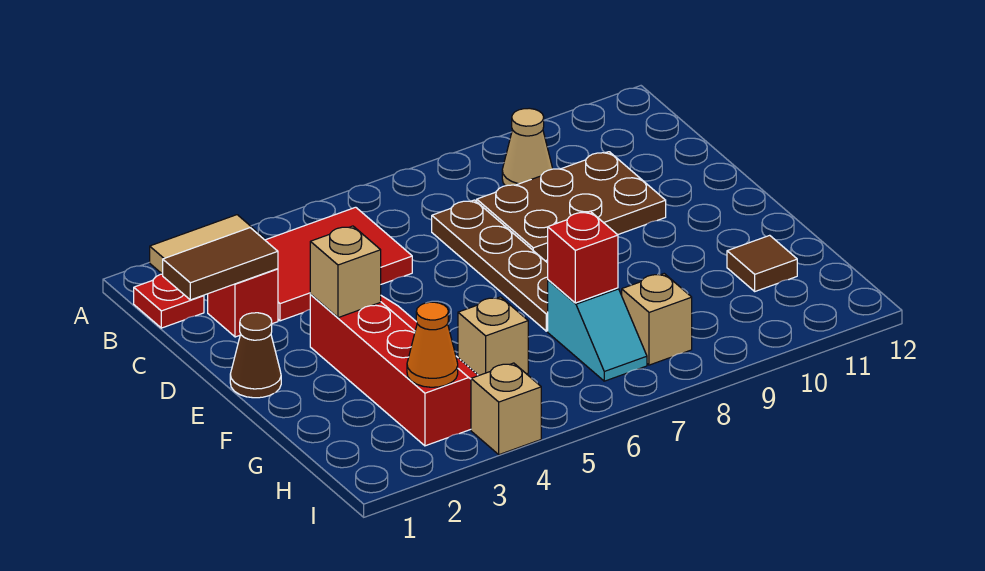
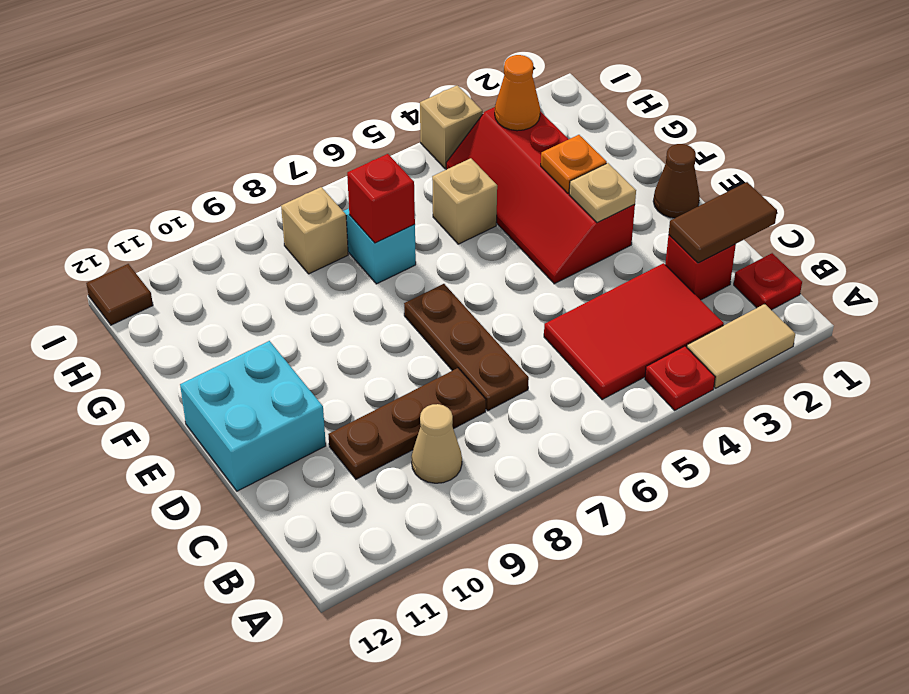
none -> red 1x1 plate [645,346,715,410]
brown 1x4 plate [432,200,548,331] -> brown 1x3 plate [404,284,529,411]
brown 2x3 plate [477,152,666,261] -> brown 1x3 plate [328,368,486,479]
none -> cyan 2x2 brick [180,341,326,491]
tan 1x1 brick [310,226,381,318] -> tan 1x1 plate [569,163,636,223]
none -> orange 1x1 plate [541,135,607,193]
brown 1x1 tile [727,235,797,291] -> brown 1x1 tile moved to [86,264,153,325]

